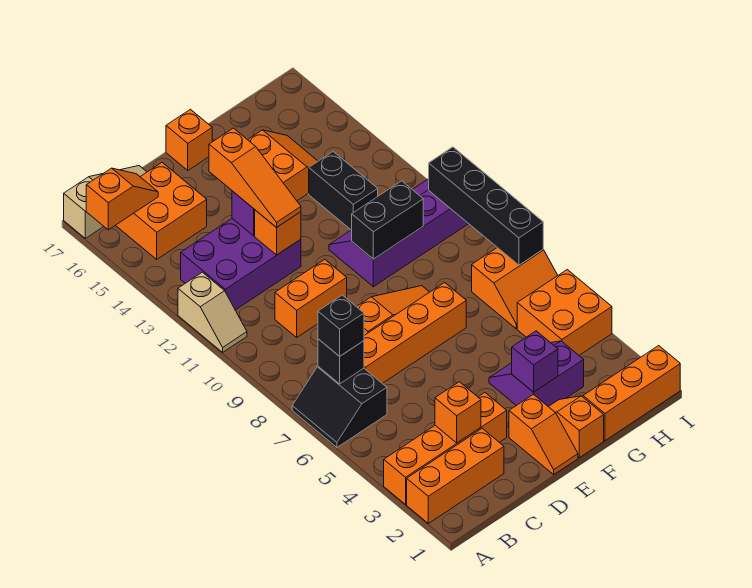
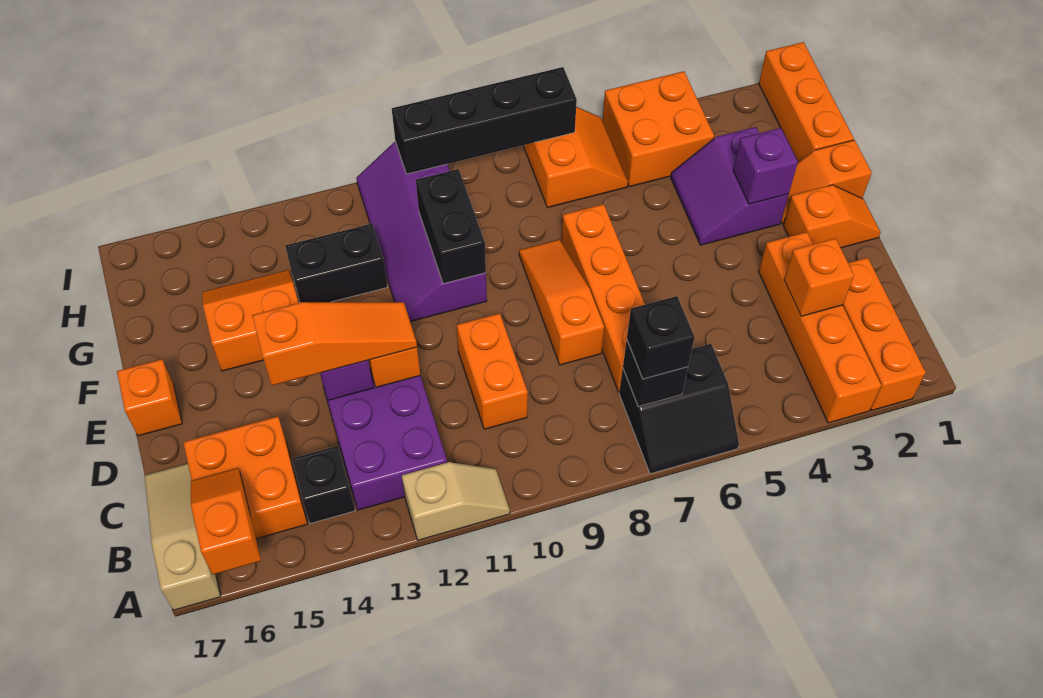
none -> black 1x1 brick [292,446,355,524]

